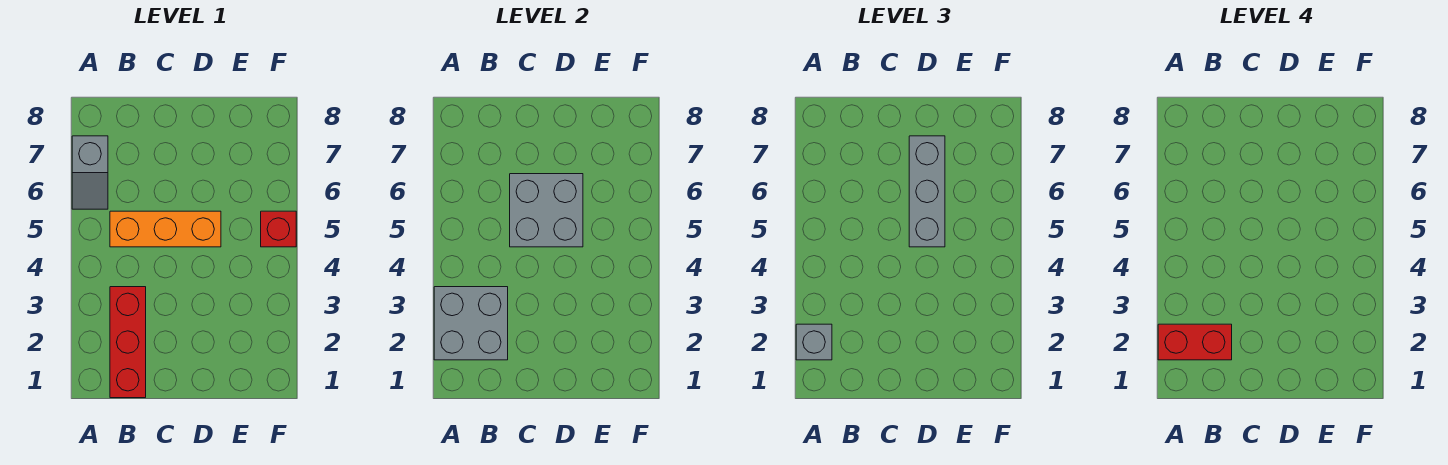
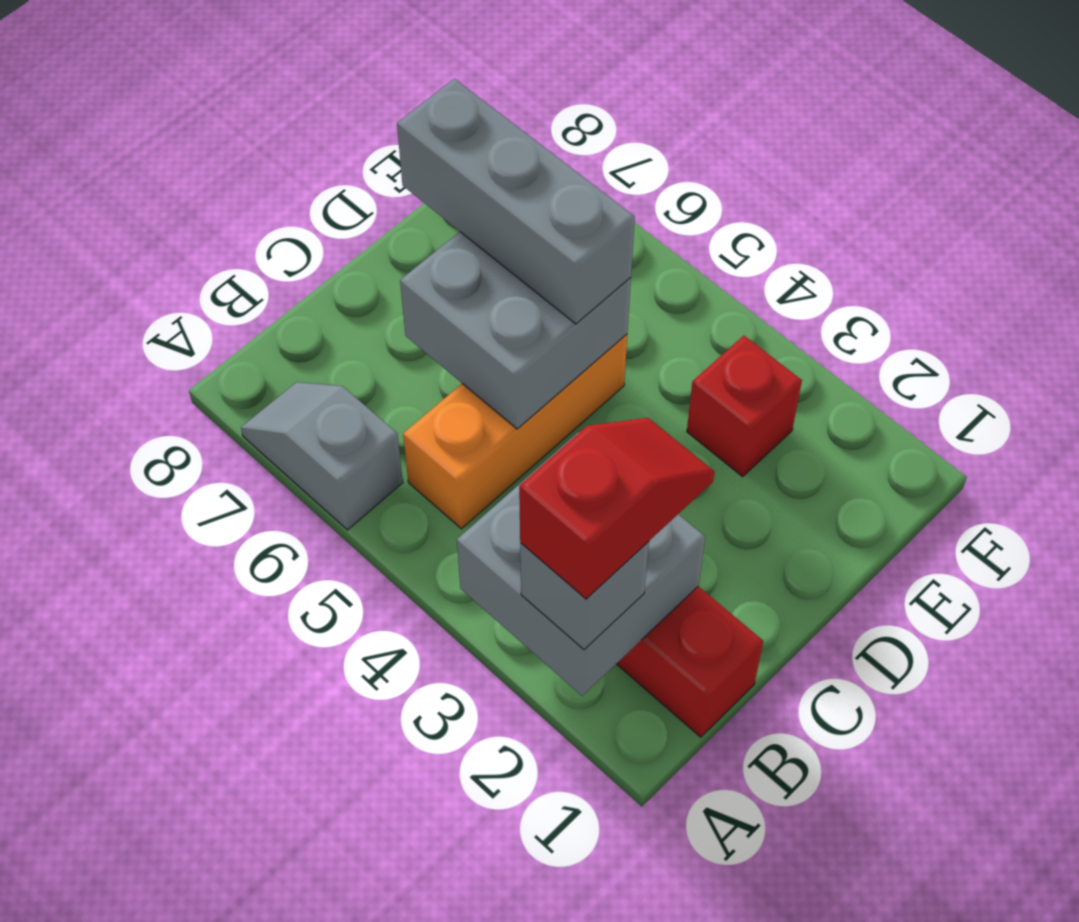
red 1x2 brick [1158,324,1232,360] -> red 1x2 slope [519,418,714,599]
grey 1x2 slope [72,136,108,209] -> grey 1x2 slope turned to [241,382,403,530]
red 1x1 brick [261,211,296,247] -> red 1x1 brick moved to [687,336,802,477]

